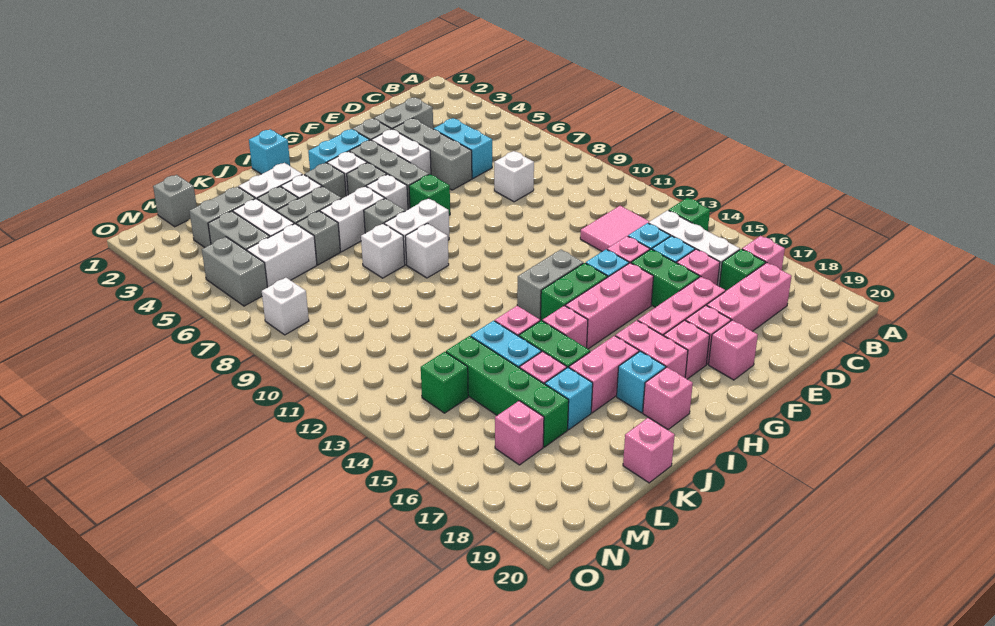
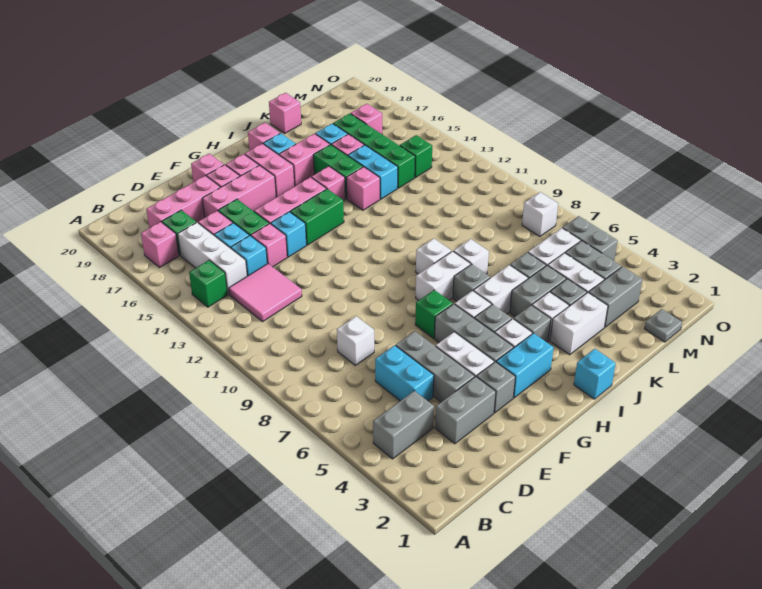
grey 1x2 brick [517,250,583,319] -> grey 1x2 brick moved to [373,391,434,459]
grey 1x1 brick [153,175,197,227] -> grey 1x1 plate [644,309,682,342]

